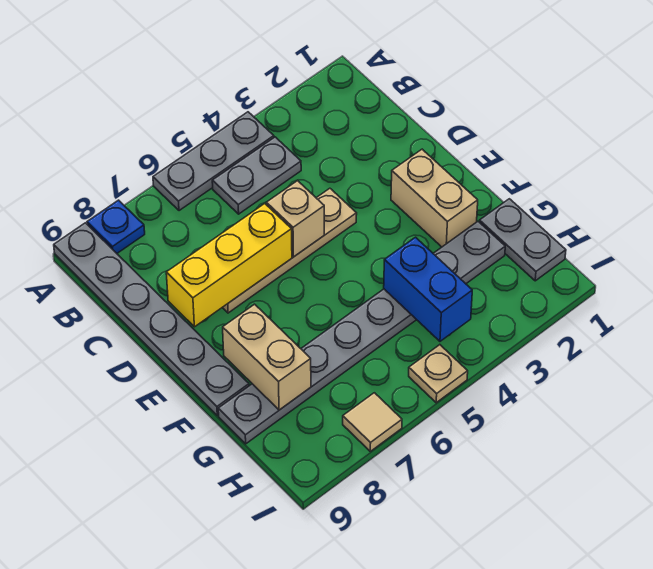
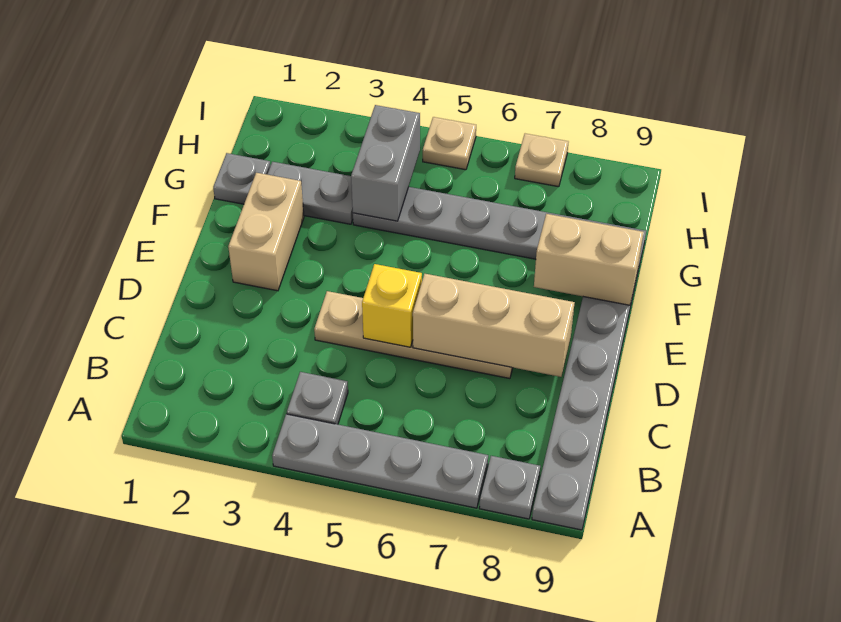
grey 1x3 plate [153,112,274,211] -> grey 1x4 plate [272,414,488,508]
blue 1x1 plate [87,200,145,253] -> grey 1x1 plate [479,456,540,519]
grey 1x2 plate [212,137,301,214] -> grey 1x1 plate [287,372,348,424]
tan 1x1 brick [266,181,324,257] -> yellow 1x1 brick [362,264,422,347]
yellow 1x3 brick [166,204,292,327] -> tan 1x3 brick [413,274,575,377]
tan 1x2 brick [223,304,311,410] -> tan 1x2 brick turned to [534,214,644,305]
grey 1x2 plate [479,199,566,281] -> grey 1x1 plate [213,153,270,204]
blue 1x2 brick [384,237,472,341] -> grey 1x2 brick [351,105,420,221]
tan 1x1 tile [343,393,402,451] -> tan 1x1 plate [515,134,568,187]

